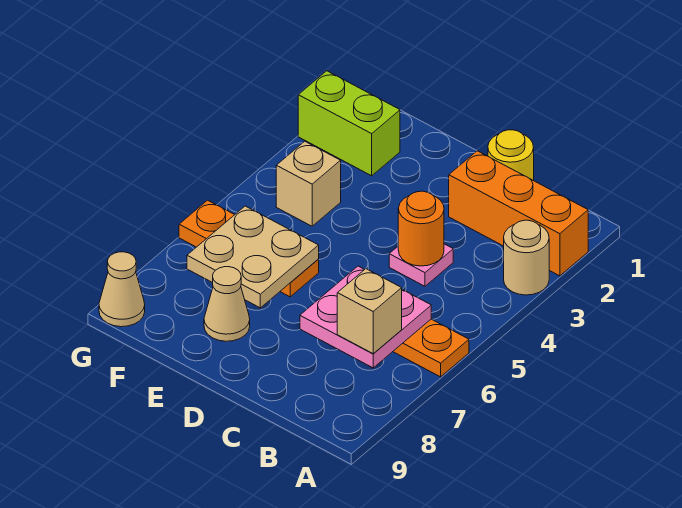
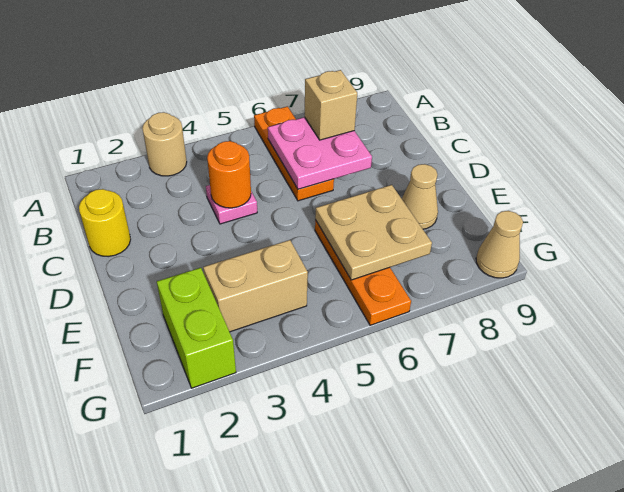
orange 1x3 brick [449,151,588,276] -> none
tan 1x1 brick [276,141,341,226] -> tan 1x2 brick [203,240,308,332]

